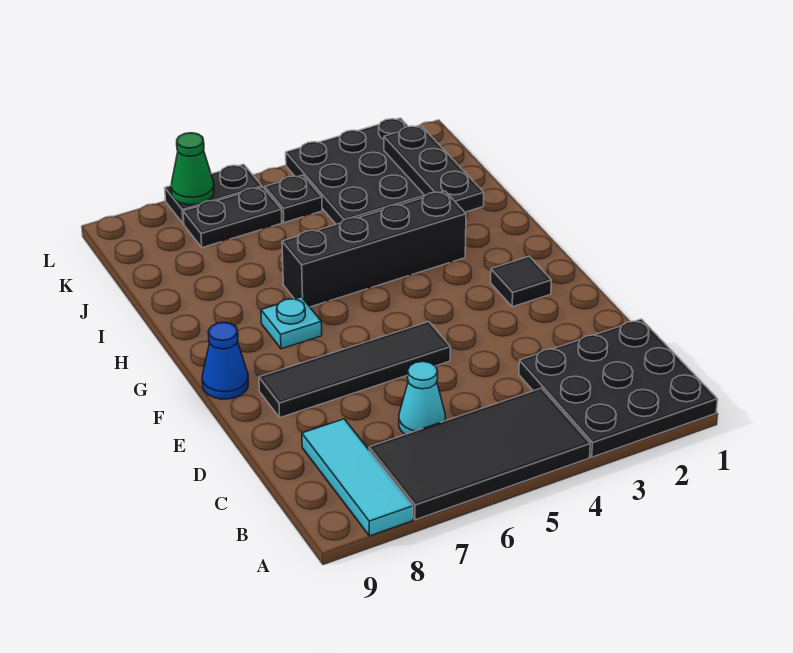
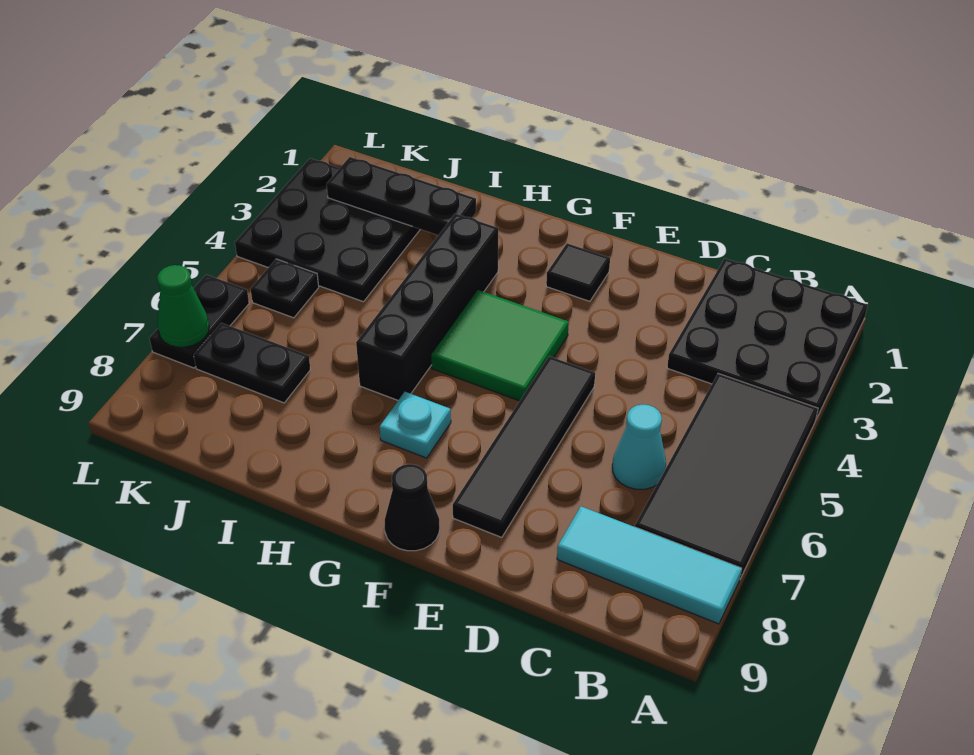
none -> green 2x2 tile [431,290,569,401]
blue 1x1 cone [202,322,249,399] -> black 1x1 cone [385,464,439,551]
black 1x2 plate [183,187,282,248] -> black 1x2 plate turned to [194,323,310,403]

